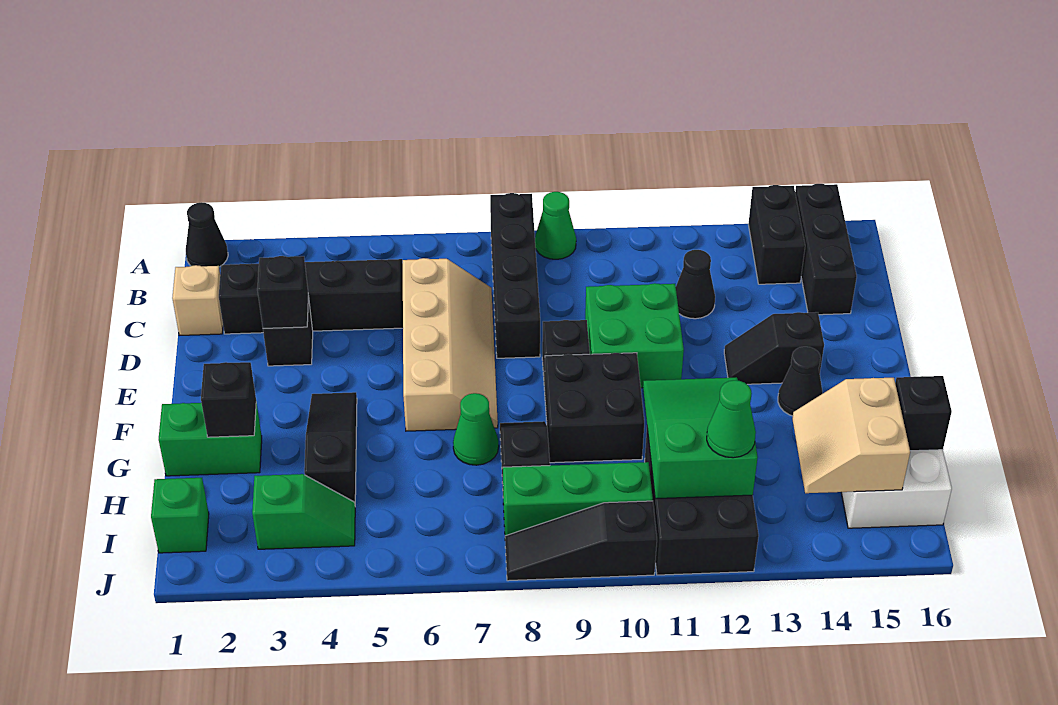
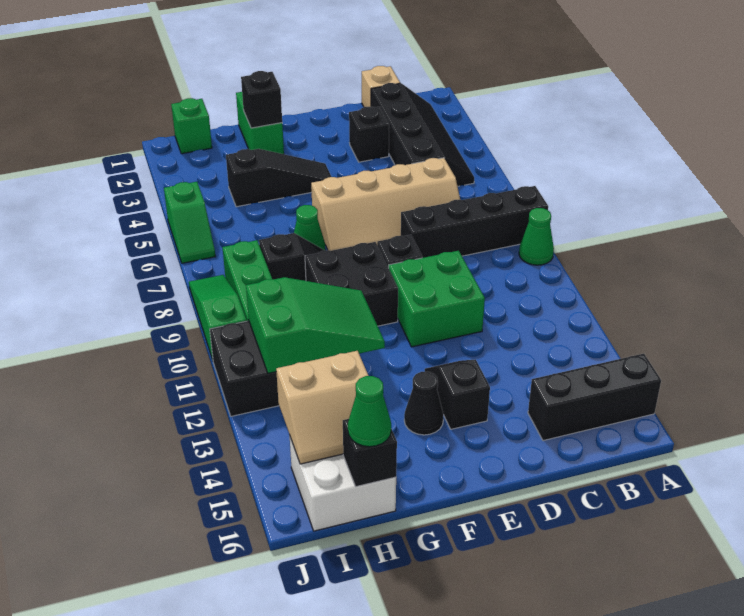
black 1x1 cone [186,202,228,267] -> none
black 1x2 brick [748,185,805,284] -> none
black 1x1 cone [676,250,715,319] -> none
black 1x1 brick [257,256,308,328] -> none
tan 2x2 slope [792,378,910,493] -> tan 2x2 slope turned to [276,351,368,464]
green 1x2 slope [252,474,355,549] -> green 1x2 slope moved to [164,182,216,263]
green 1x1 cone [707,380,756,458] -> green 1x1 cone moved to [348,376,391,447]
black 1x3 slope [505,501,657,581] -> green 1x3 slope [189,275,247,360]

